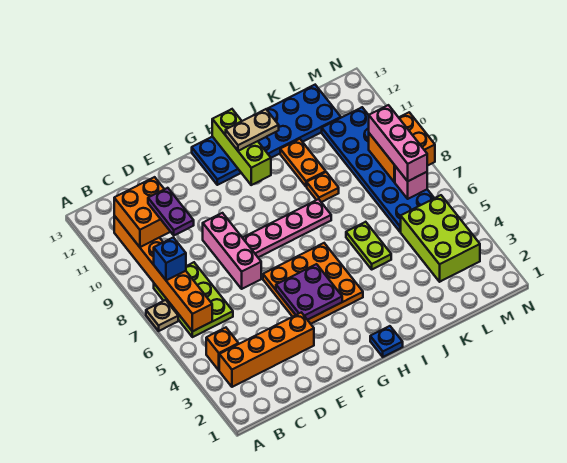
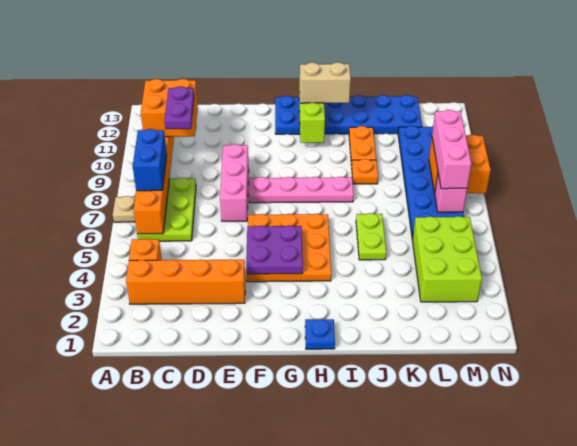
blue 1x1 brick [154,237,186,280] -> blue 1x2 brick [133,129,167,191]
tan 1x2 plate [226,109,279,151] -> tan 1x2 brick [300,62,351,103]

